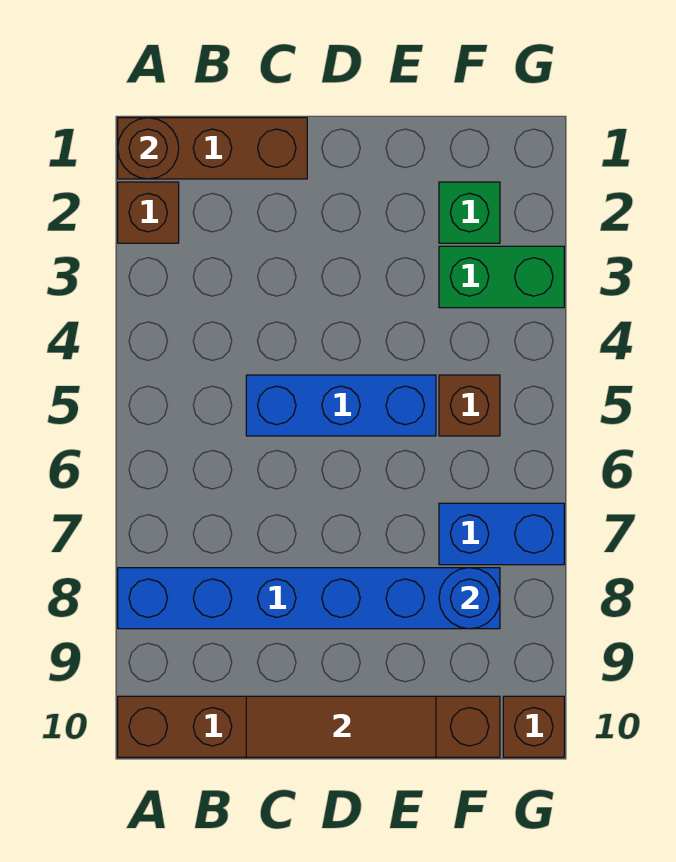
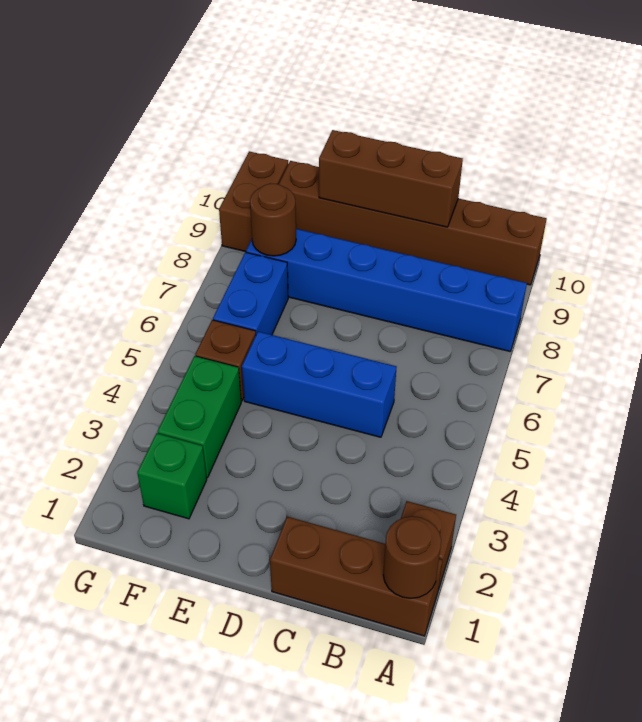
brown 1x3 tile [246,696,436,757] -> brown 1x3 brick [319,130,463,227]
green 1x2 brick [439,246,564,308] -> green 1x2 brick turned to [157,356,241,478]
blue 1x2 brick [439,503,564,565] -> blue 1x2 brick turned to [213,252,288,335]
blue 1x1 round brick [439,568,500,629] -> brown 1x1 round brick [250,183,296,256]
brown 1x1 brick [503,696,564,757] -> brown 1x2 brick [219,151,288,252]

